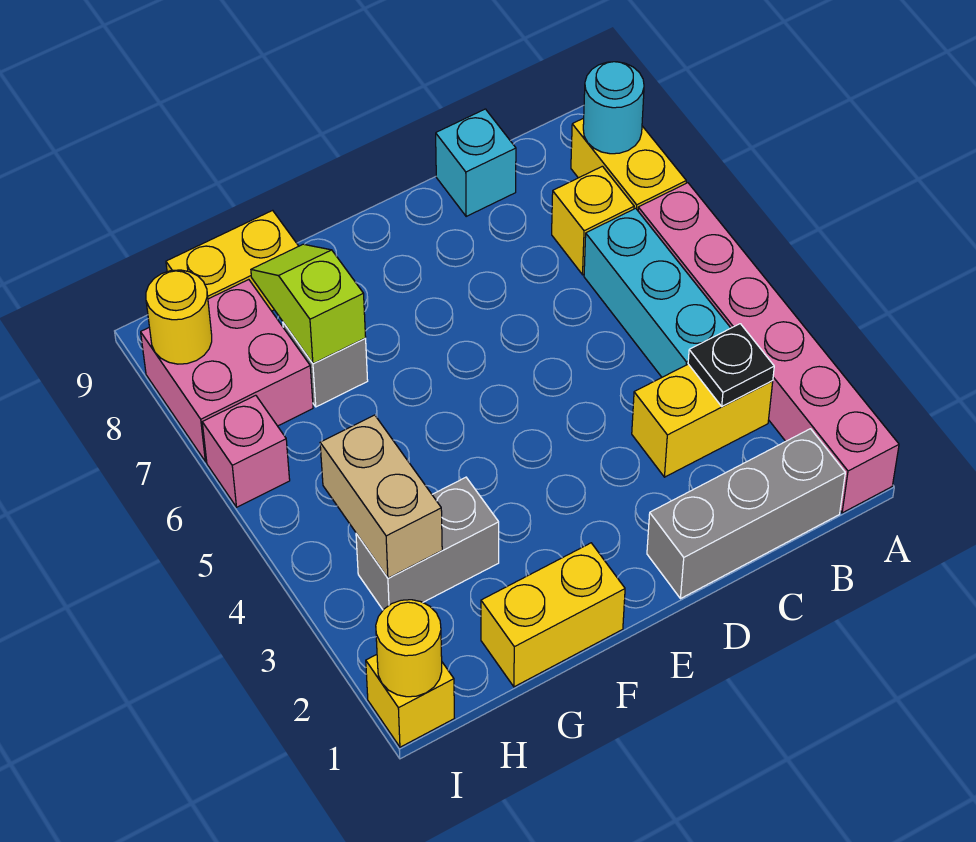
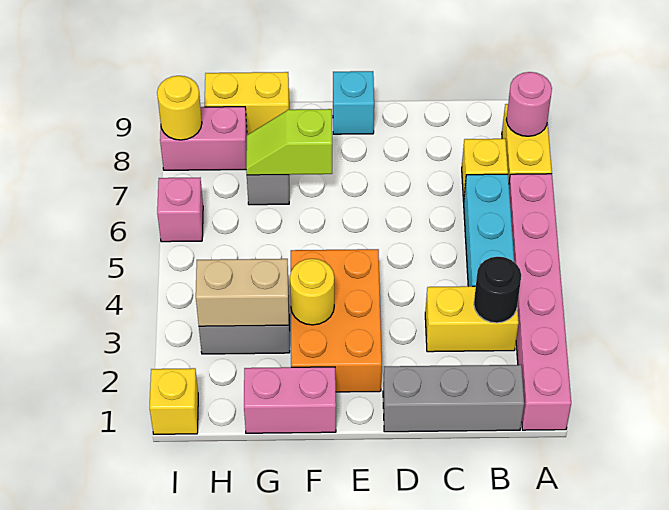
cyan 1x1 round brick [583,62,644,154] -> pink 1x1 round brick [506,72,552,136]
black 1x1 plate [688,324,774,406] -> black 1x1 round brick [474,257,521,323]
cyan 1x1 brick [436,109,516,216] -> cyan 1x1 brick moved to [333,71,374,134]
none -> orange 2x3 brick [291,249,382,392]
yellow 1x2 brick [481,543,625,687] -> pink 1x2 brick [244,367,336,433]
lime 1x2 slope [251,244,366,364] -> lime 1x2 slope turned to [246,109,332,175]
tan 1x2 brick [320,415,442,578] -> tan 1x2 brick turned to [196,259,289,326]
pink 2x2 brick [141,280,313,462] -> pink 1x2 brick [160,107,247,170]
yellow 1x1 round brick [376,600,442,697] -> yellow 1x1 round brick moved to [290,259,334,325]

